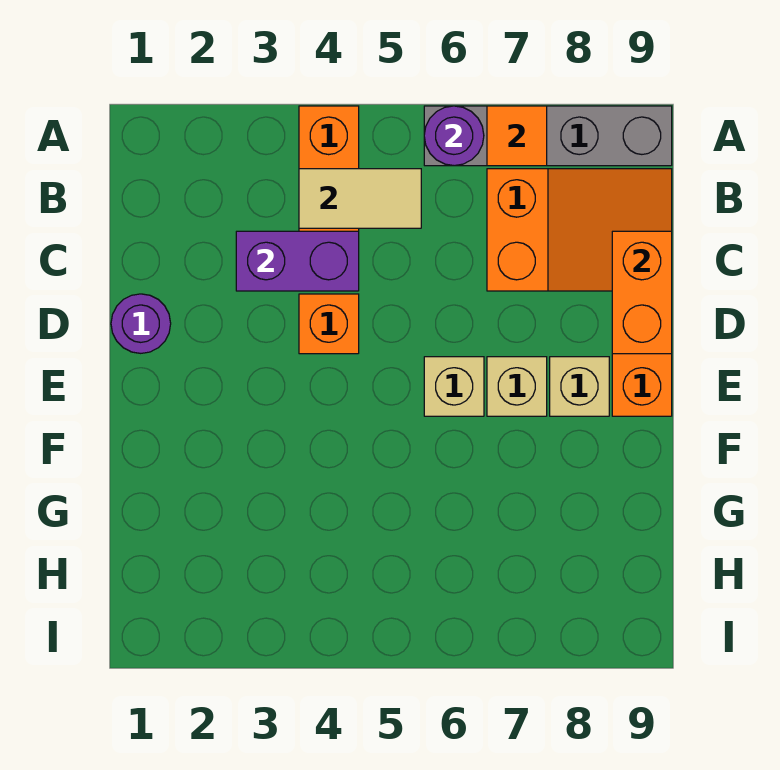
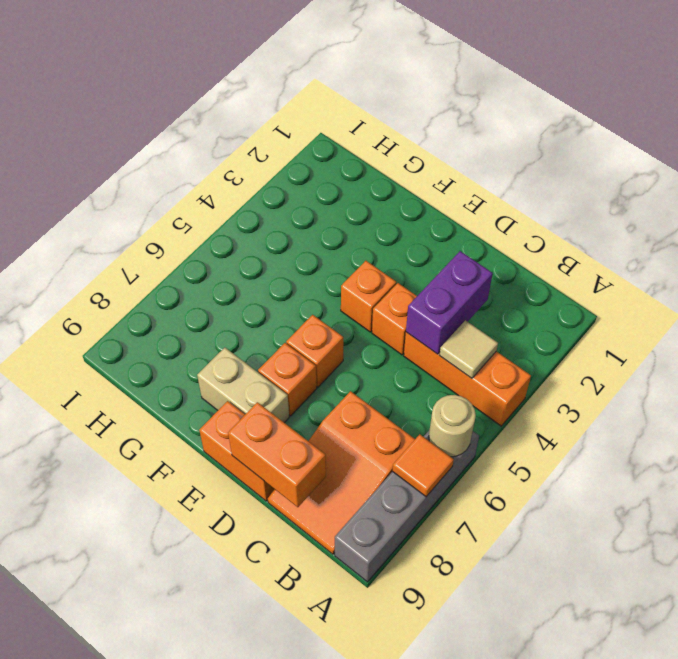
purple 1x1 round brick [424,106,484,166] -> tan 1x1 round brick [429,395,476,457]
tan 1x2 tile [299,169,421,228] -> tan 1x1 tile [439,320,498,378]
purple 1x1 round brick [111,294,171,353] -> none
none -> orange 1x1 brick [341,261,396,332]
tan 1x1 brick [424,357,484,416] -> orange 1x1 brick [286,315,343,387]
tan 1x1 brick [487,357,547,416] -> orange 1x1 brick [258,343,317,416]
tan 1x1 brick [550,357,609,416] -> tan 1x2 brick [197,348,289,423]

